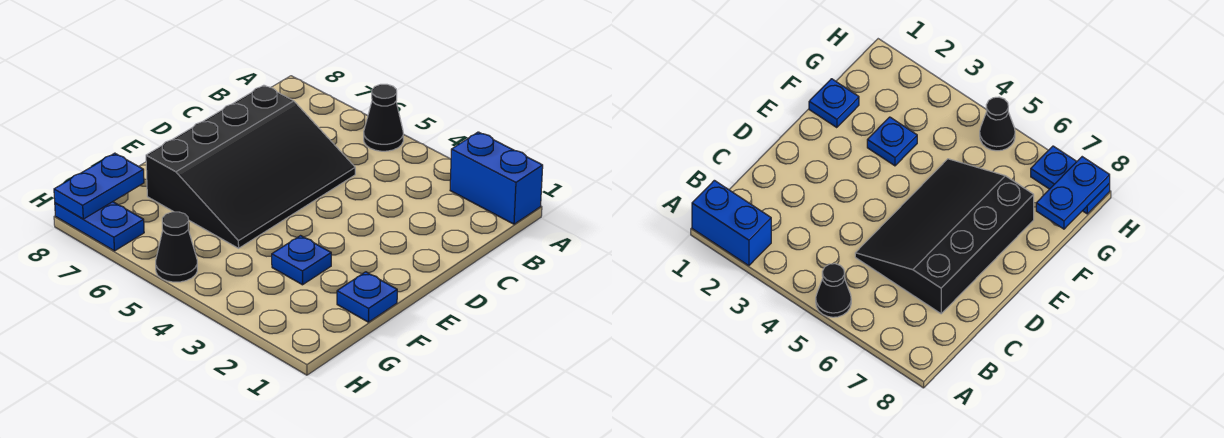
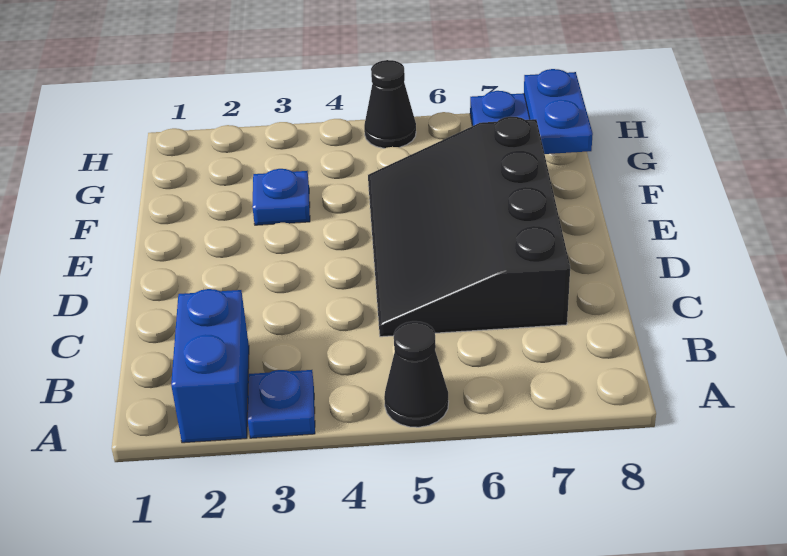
blue 1x2 brick [450,132,543,224] -> blue 1x2 brick turned to [171,289,249,443]
blue 1x1 plate [337,272,397,322] -> blue 1x1 plate moved to [248,370,315,438]

